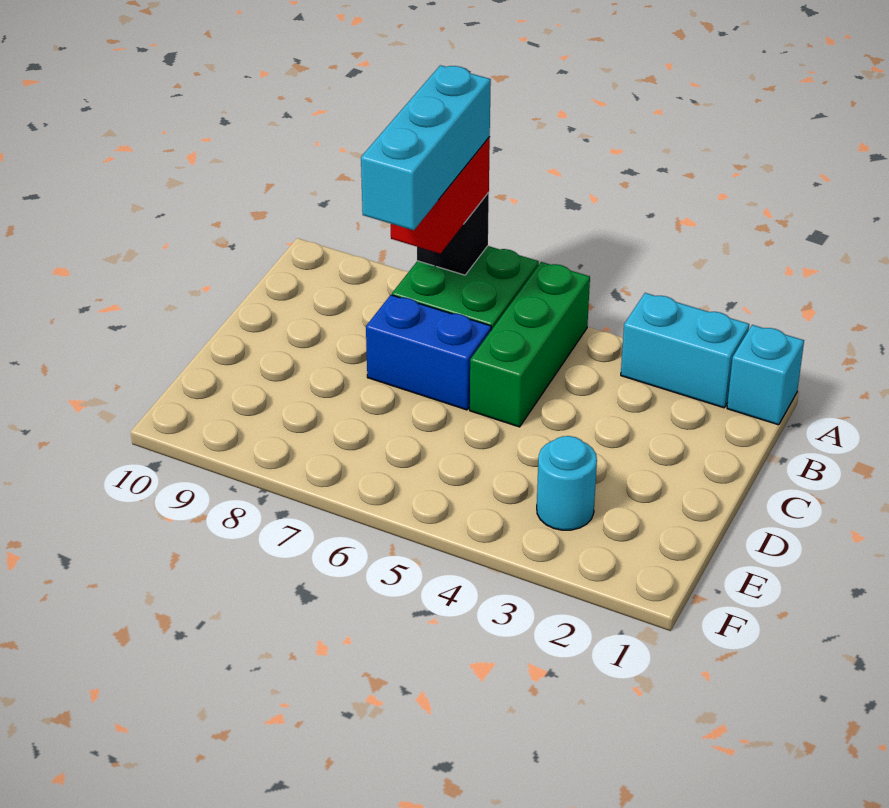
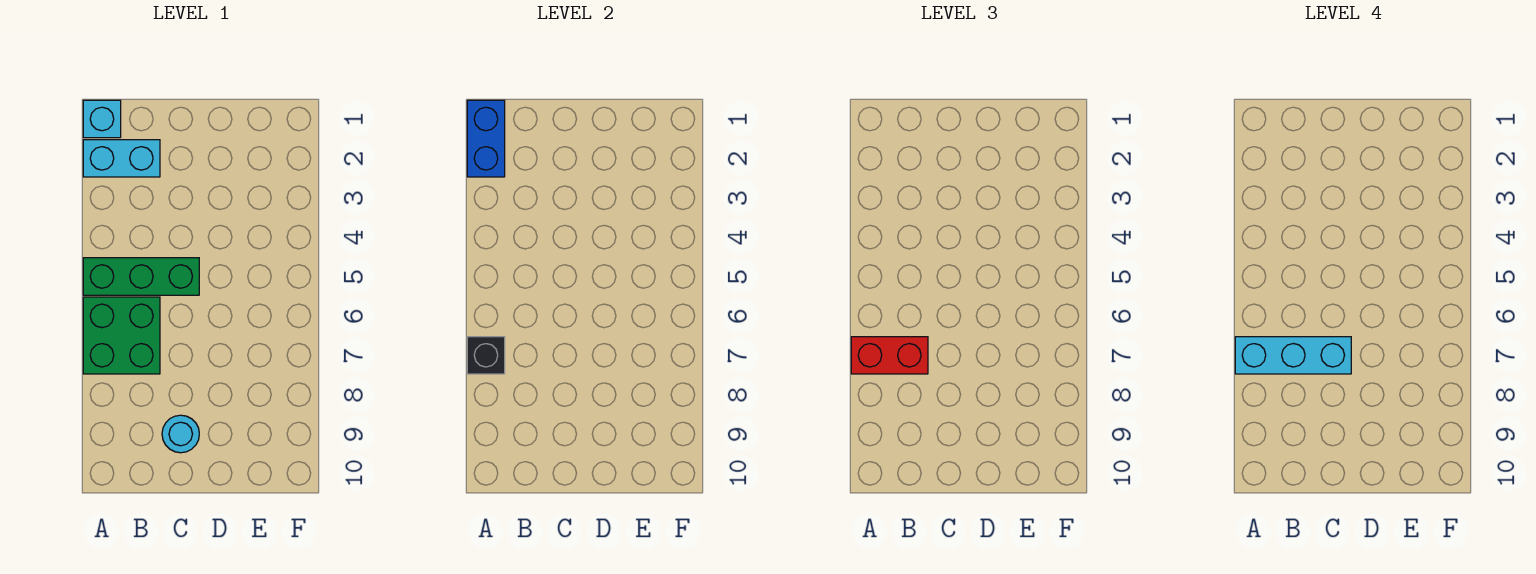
cyan 1x2 brick [621,293,749,408] -> cyan 1x2 brick turned to [83,140,160,177]
blue 1x2 brick [366,295,491,410] -> blue 1x2 brick moved to [467,100,505,177]
cyan 1x1 round brick [537,436,597,530] -> cyan 1x1 round brick moved to [162,415,199,453]

